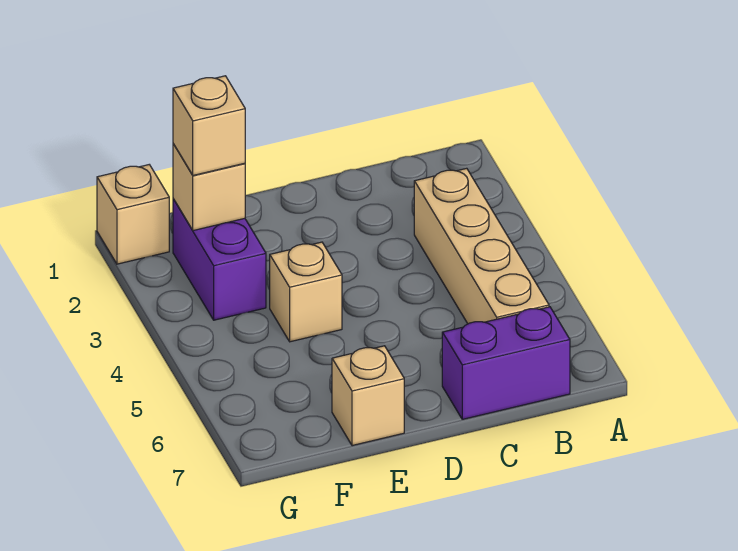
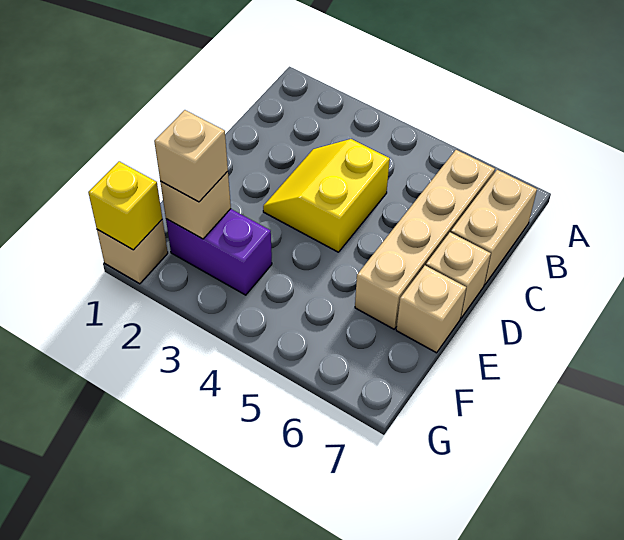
tan 1x4 brick [414,168,549,324] -> tan 1x4 brick turned to [355,150,495,329]
purple 1x2 brick [442,307,570,419] -> tan 1x2 brick [451,170,537,285]
none -> yellow 2x2 slope [263,139,390,252]
tan 1x1 brick [270,242,342,342] -> tan 1x1 brick moved to [426,232,491,318]
none -> yellow 1x1 brick [88,161,162,250]

